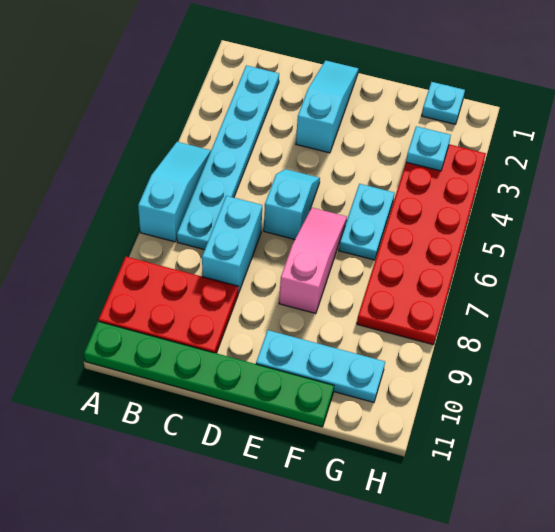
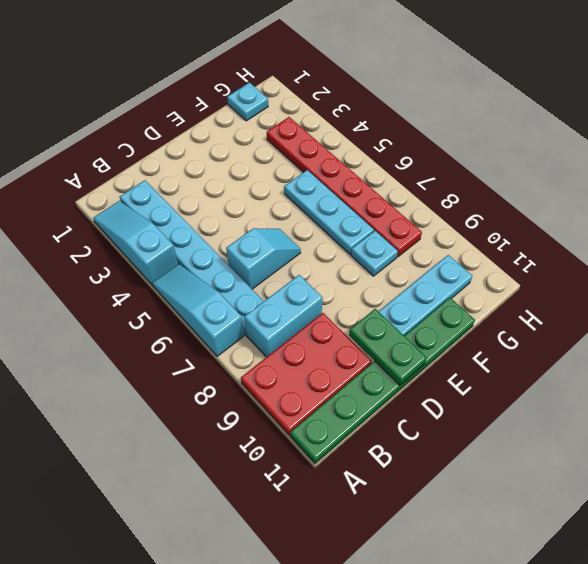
cyan 1x2 brick [202,196,262,293] -> cyan 1x2 brick turned to [244,275,323,357]
cyan 1x3 slope [296,60,358,153] -> cyan 1x3 slope moved to [93,201,178,285]
cyan 1x2 slope [264,169,320,239] -> cyan 1x2 slope turned to [226,228,301,289]
none -> green 1x2 plate [349,309,427,385]
pink 1x3 slope [279,208,347,314] -> none
cyan 1x2 plate [339,184,394,260] -> cyan 1x3 plate [284,170,374,254]
red 2x6 plate [357,144,486,345] -> red 1x6 plate [267,117,422,257]
cyan 1x1 plate [406,126,451,171] -> cyan 1x1 plate moved to [351,231,398,276]

